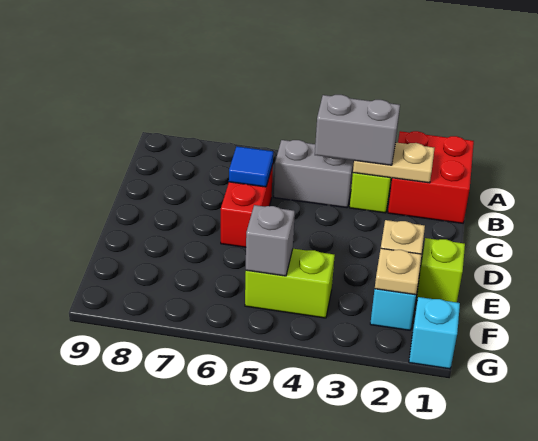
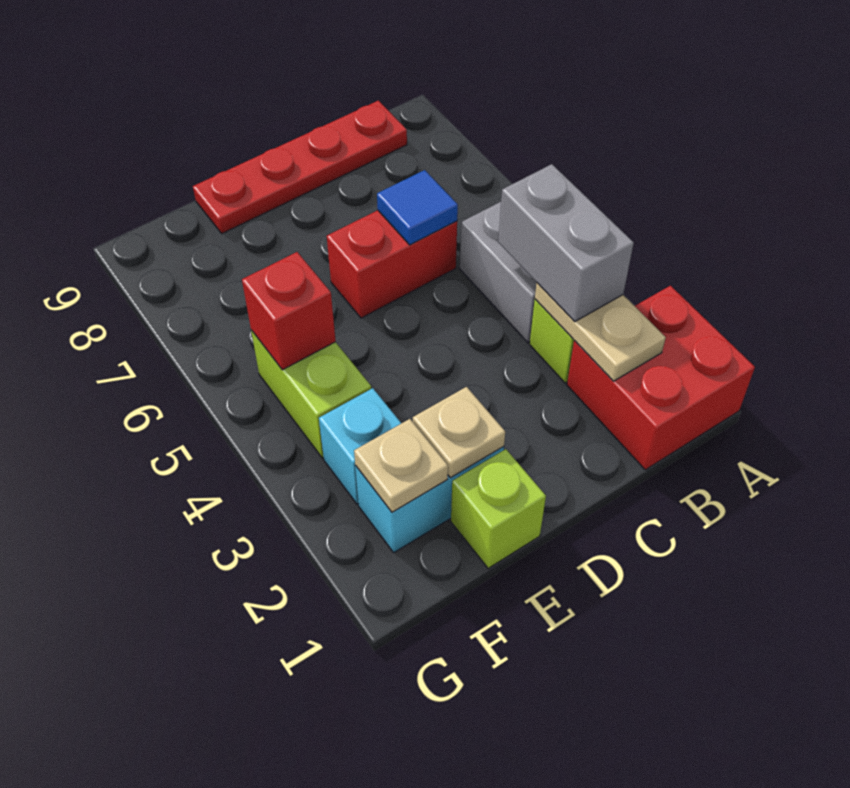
none -> red 1x4 plate [193,101,407,233]
grey 1x1 brick [246,205,295,276] -> red 1x1 brick [242,252,336,370]
cyan 1x1 brick [409,297,460,369] -> cyan 1x1 brick moved to [319,388,401,504]

